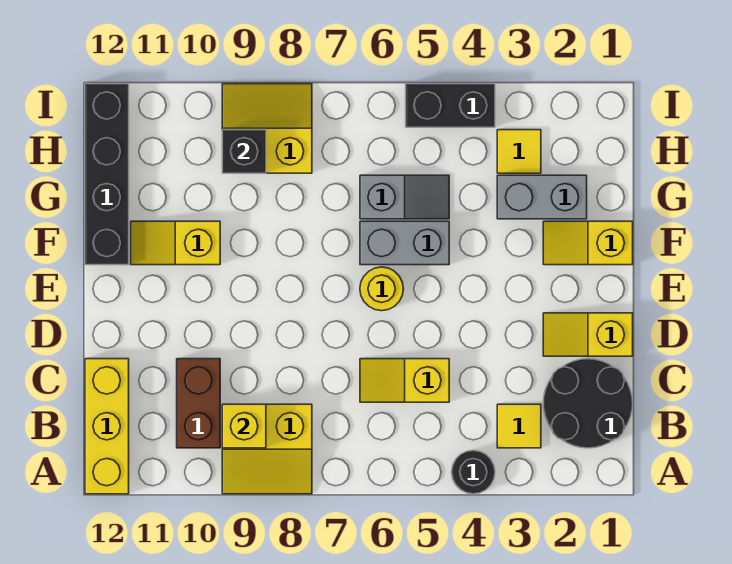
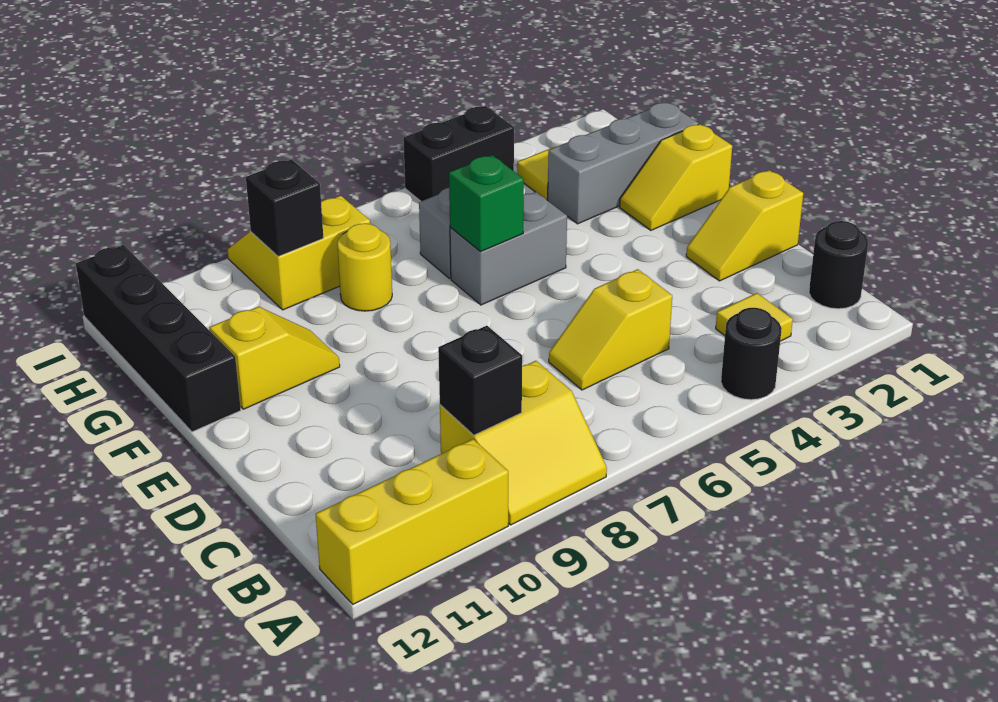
yellow 1x3 brick [85,359,129,494] -> yellow 1x3 brick turned to [316,439,508,604]
black 2x2 round brick [543,359,633,448] -> black 1x1 round brick [809,221,868,309]
yellow 1x1 brick [222,404,266,448] -> black 1x1 brick [438,326,522,435]
brown 1x2 brick [177,359,220,448] -> none
yellow 1x1 round brick [360,267,403,311] -> yellow 1x1 round brick moved to [337,223,392,311]
none -> green 1x1 brick [449,155,524,251]
yellow 1x2 slope [131,221,220,265] -> yellow 1x2 slope turned to [209,307,340,409]
grey 1x2 brick [497,175,587,219] -> grey 1x3 brick [548,102,699,224]

